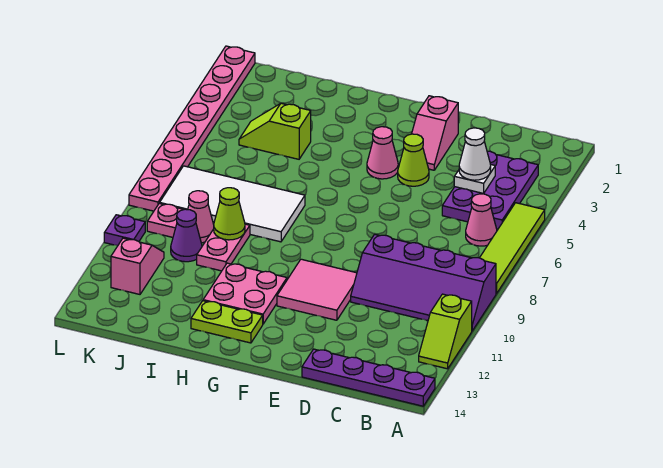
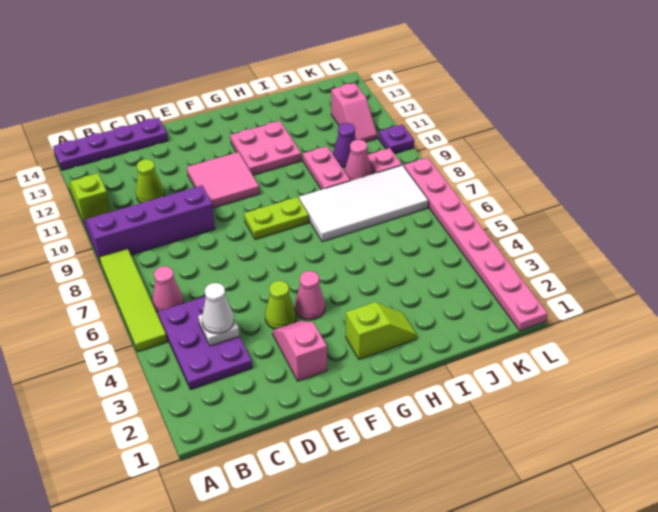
lime 1x2 plate [191,301,263,343] -> lime 1x2 plate moved to [244,197,309,240]
lime 1x2 slope [239,103,311,159] -> lime 1x2 slope moved to [346,302,417,359]
lime 1x1 cone [214,188,245,240] -> lime 1x1 cone moved to [136,159,164,203]

